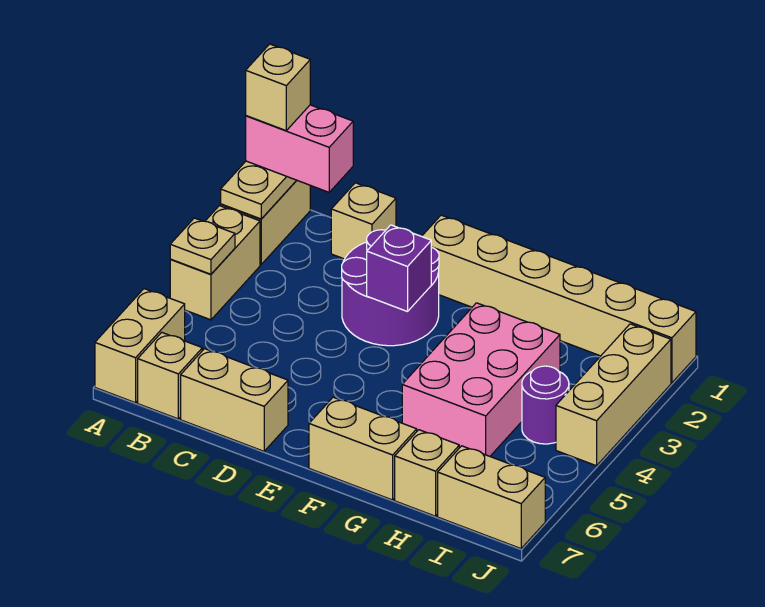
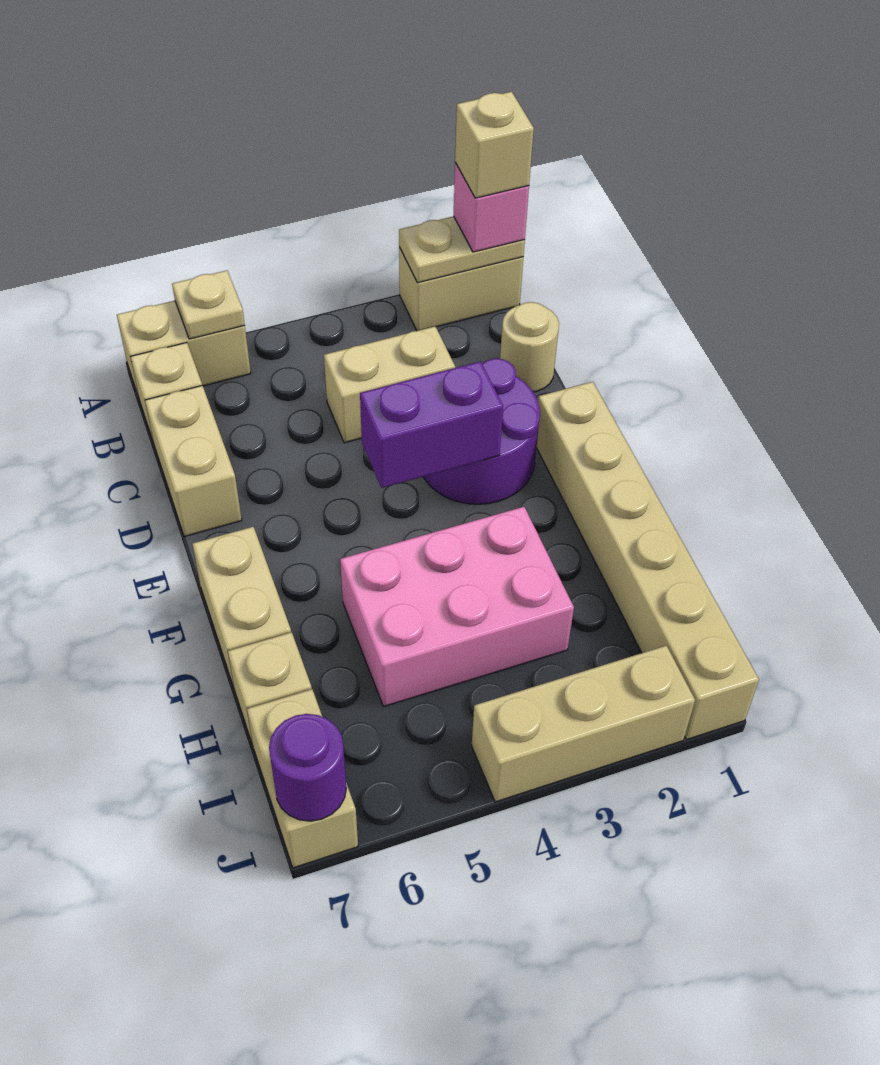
pink 1x2 brick [246,105,353,192] -> pink 1x1 brick [454,163,529,252]
tan 1x2 brick [170,206,260,320] -> tan 1x2 brick moved to [324,327,455,443]
tan 1x1 plate [170,218,235,274] -> tan 1x1 plate moved to [172,270,245,339]
tan 1x1 brick [331,183,396,259] -> tan 1x1 round brick [500,302,559,392]
purple 1x1 brick [367,225,431,312] -> purple 1x2 brick [360,362,503,488]
purple 1x1 round brick [522,366,569,444] -> purple 1x1 round brick moved to [269,714,346,821]

